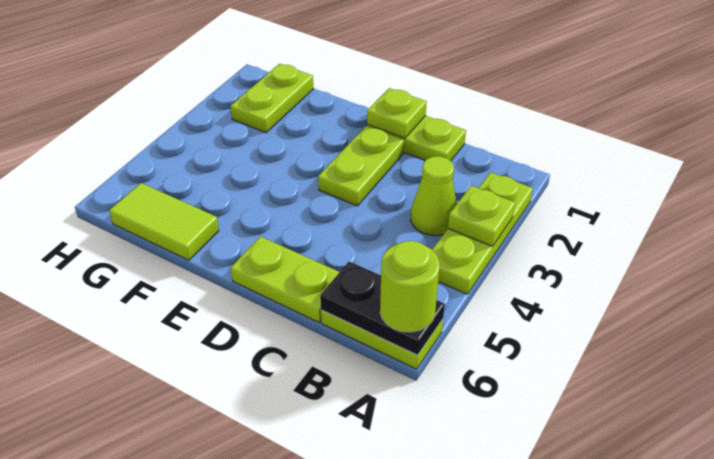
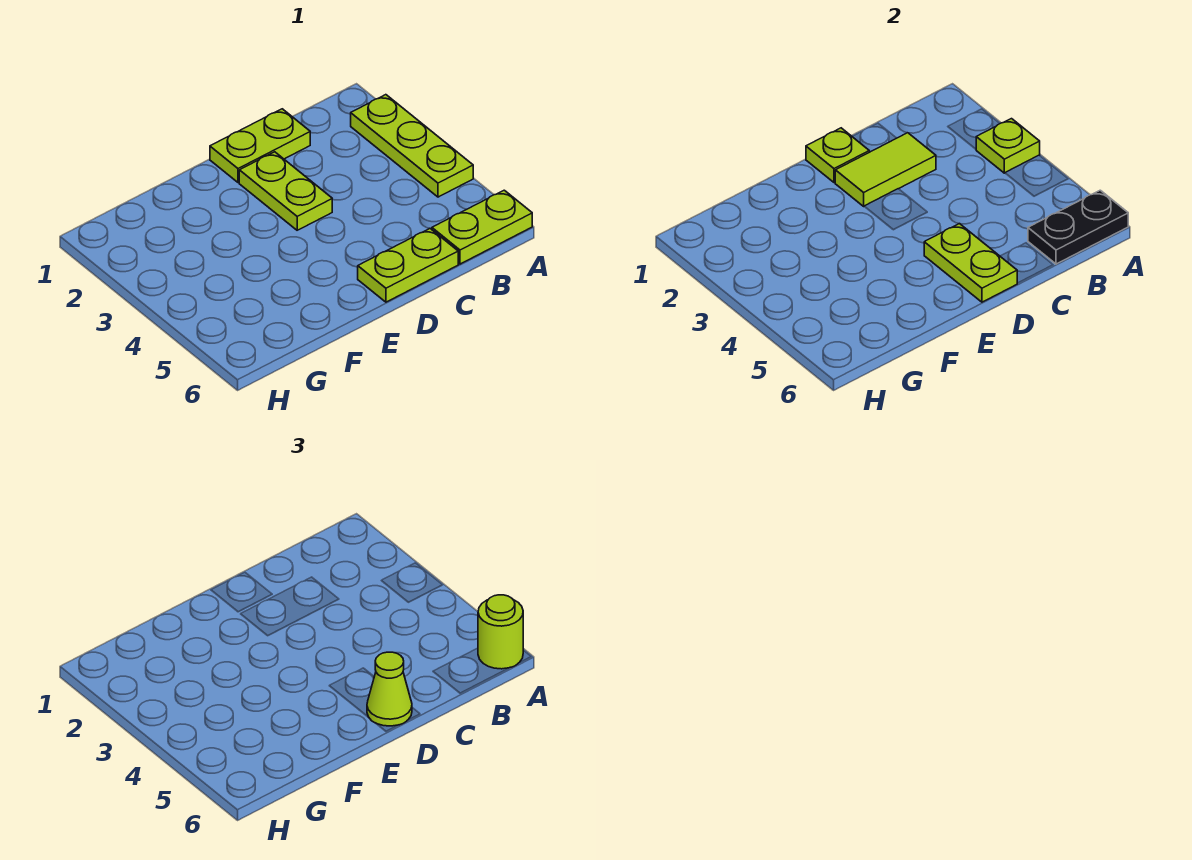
lime 1x1 cone [411,156,457,235] -> lime 1x1 cone moved to [367,652,412,726]
lime 1x2 tile [109,183,219,260] -> lime 1x2 tile moved to [835,133,936,206]
lime 1x2 plate [231,64,314,133] -> lime 1x2 plate moved to [924,224,1017,302]

